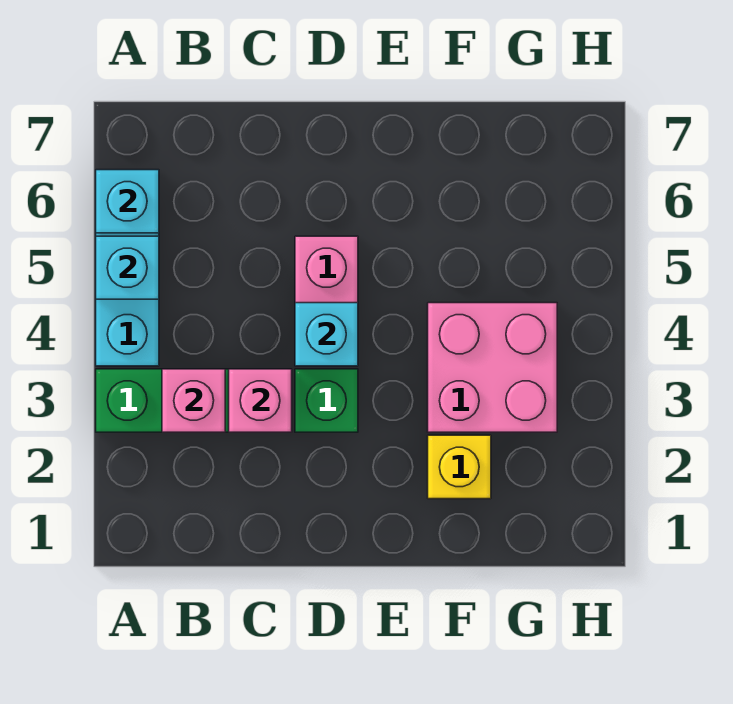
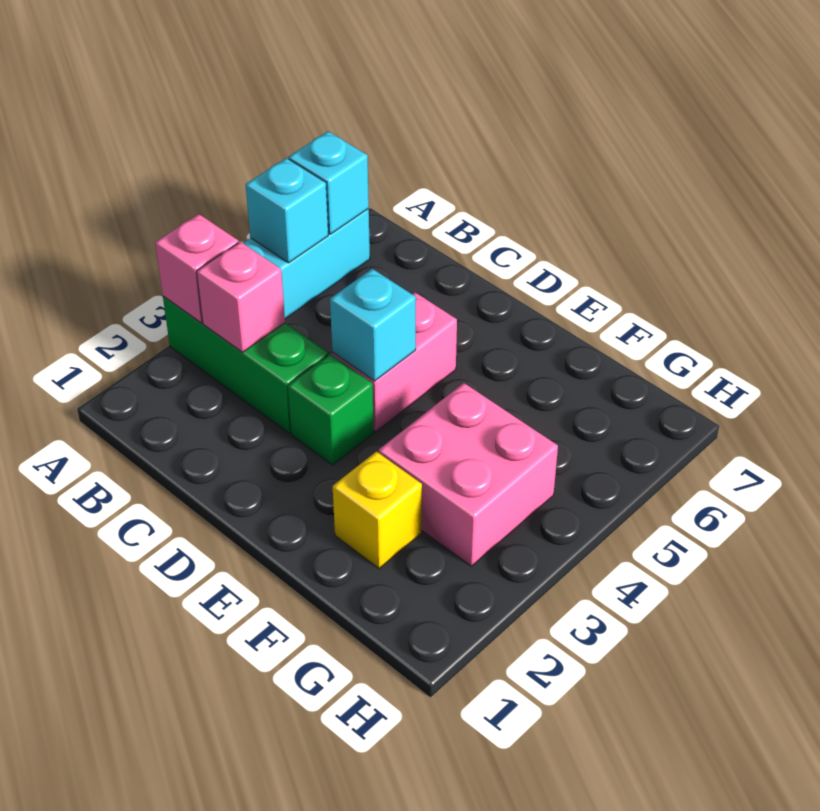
pink 1x1 brick [229,369,292,432] -> pink 1x1 brick moved to [155,214,239,323]

